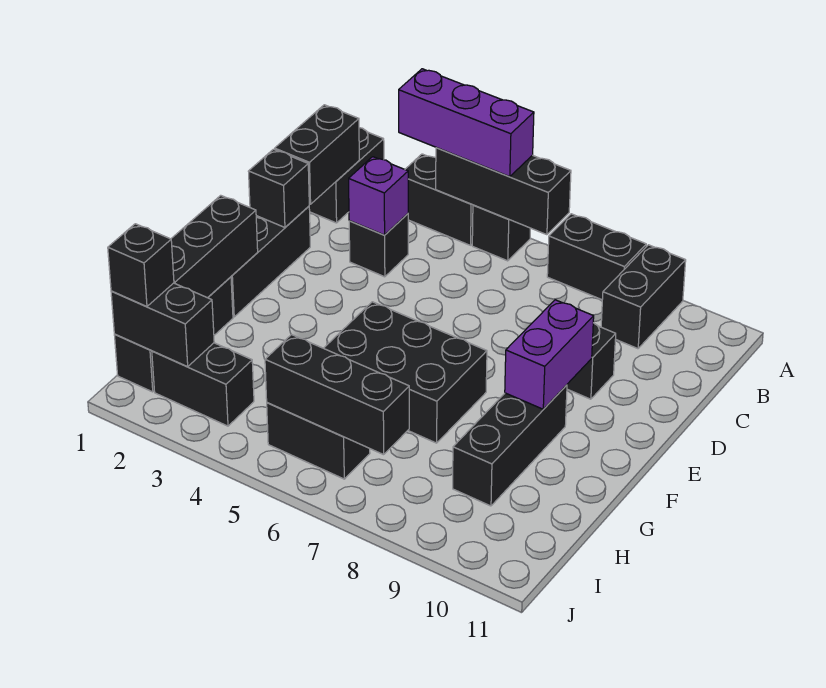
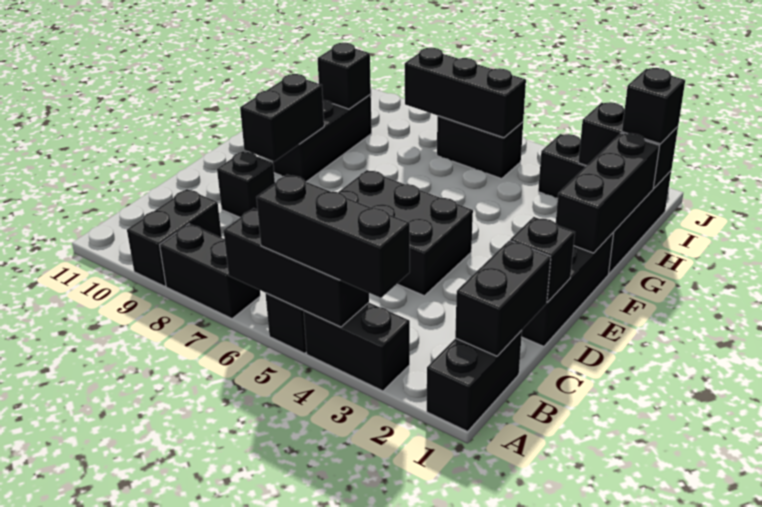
purple 1x3 brick [399,69,534,177] -> black 1x3 brick [256,175,410,298]
black 1x1 brick [349,214,408,277] -> black 1x1 brick moved to [317,43,371,109]
purple 1x1 brick [349,157,408,235] -> none
purple 1x2 brick [505,300,594,409] -> black 1x2 brick [240,74,324,161]
black 2x3 brick [324,302,487,443] -> black 2x3 brick moved to [339,170,473,296]

